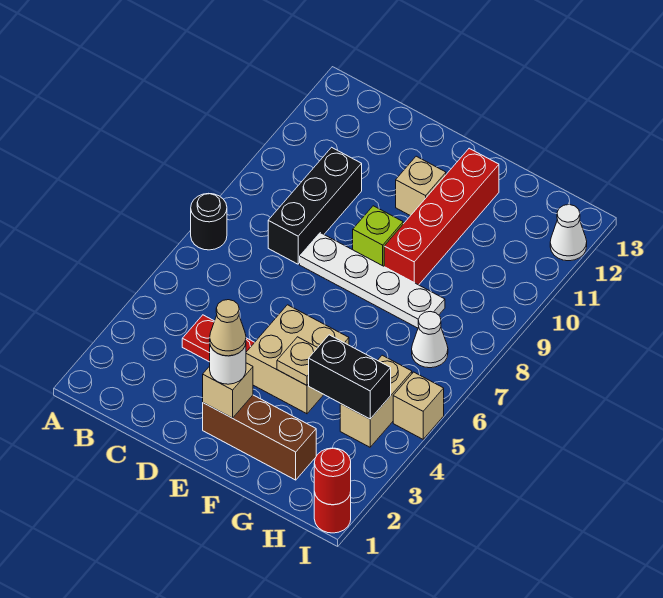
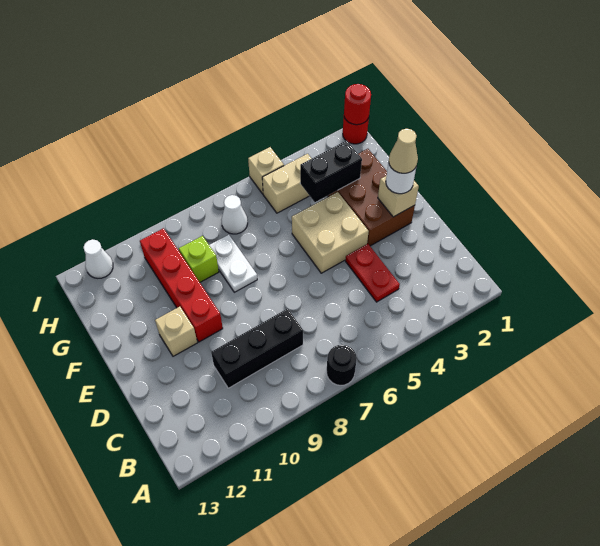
white 1x4 plate [300,233,445,328] -> white 1x2 plate [209,235,257,292]
brown 1x3 brick [203,395,316,480] -> brown 2x3 brick [328,149,415,246]
lime 1x1 brick [353,206,403,266] -> lime 1x1 brick moved to [179,236,219,282]
tan 1x1 plate [277,337,318,385] -> none
red 1x4 brick [384,148,499,285] -> red 1x4 brick turned to [140,228,223,342]
black 1x2 brick [309,335,391,419] -> black 1x2 brick turned to [300,141,362,202]

